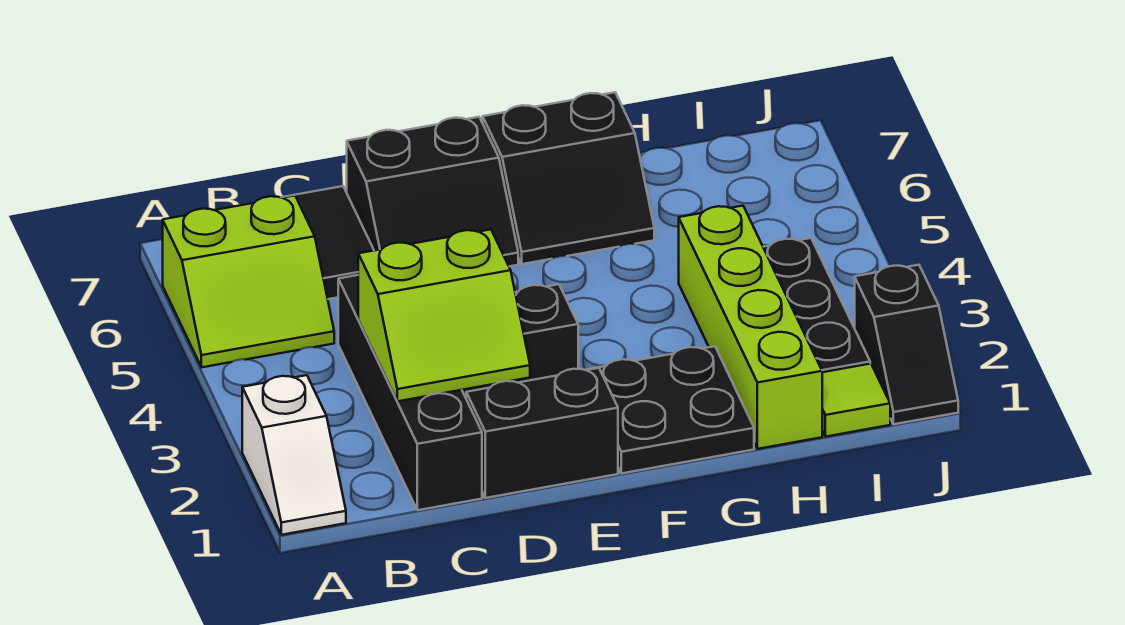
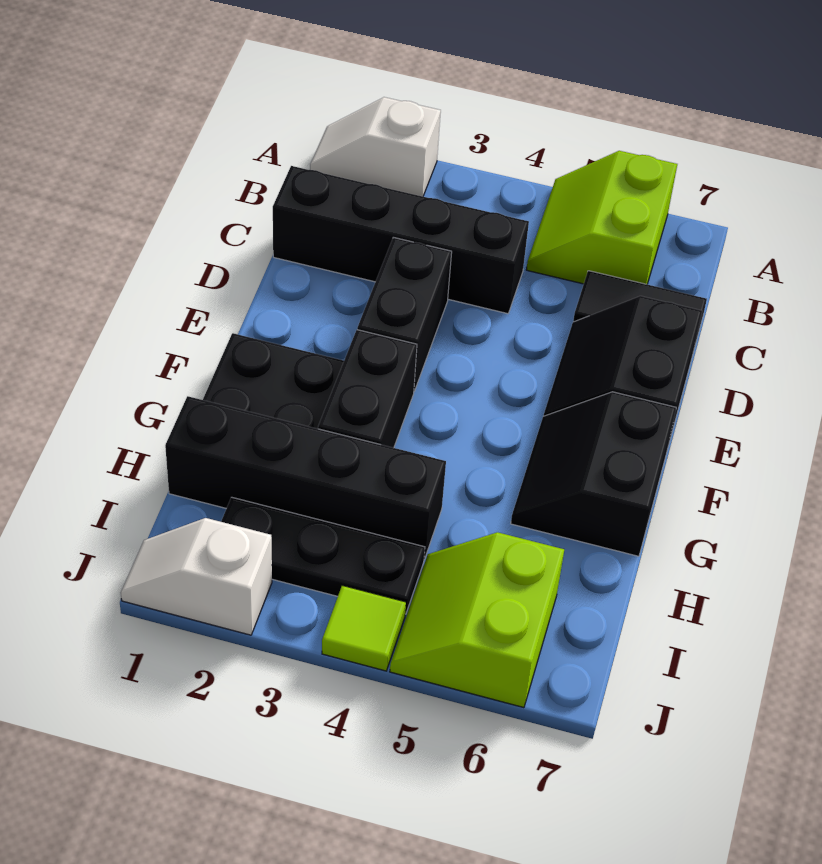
lime 2x2 slope [358,230,530,401] -> lime 2x2 slope moved to [390,532,564,708]
black 1x2 brick [466,368,618,498] -> black 1x2 brick moved to [318,330,417,448]
lime 1x4 brick [679,206,822,449] -> black 1x4 brick [165,396,446,559]
lime 1x1 tile [822,364,890,437] -> lime 1x1 tile moved to [322,585,406,671]
black 1x2 slope [855,265,958,424] -> white 1x2 slope [121,518,272,635]

